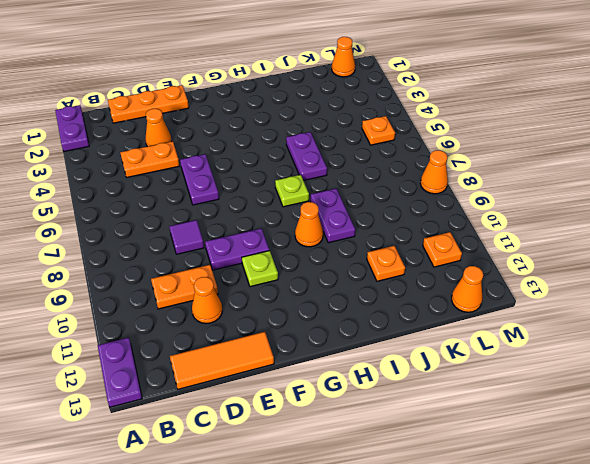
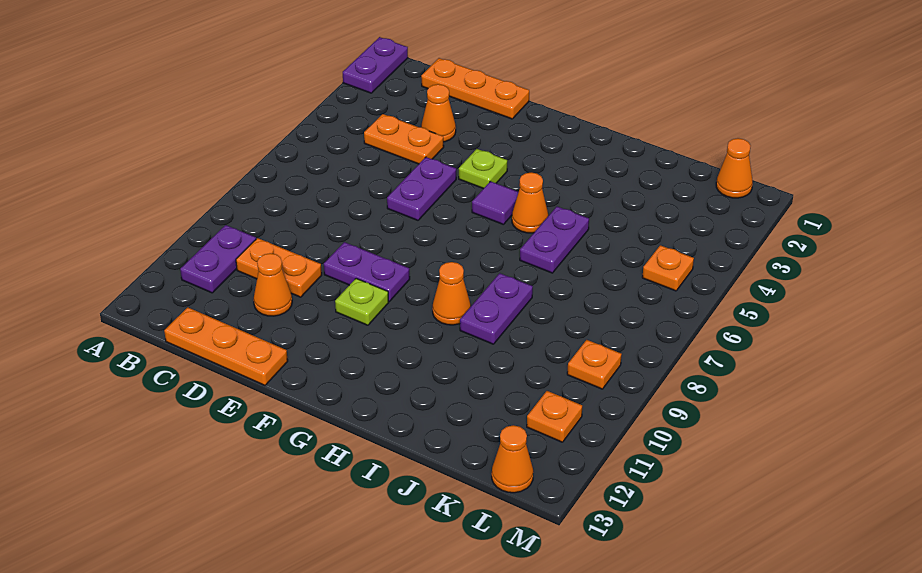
purple 1x2 plate [98,338,142,407] -> purple 1x2 plate moved to [180,225,256,293]
orange 1x3 tile [170,332,274,389] -> orange 1x3 plate [164,307,288,385]
purple 1x1 tile [169,220,204,254] -> purple 1x1 tile moved to [472,181,518,225]
lime 1x1 plate [275,175,309,207] -> lime 1x1 plate moved to [459,149,507,189]
orange 1x1 plate [367,246,405,281] -> orange 1x1 plate moved to [567,340,622,389]
orange 1x1 cone [420,150,448,194] -> orange 1x1 cone moved to [512,172,548,233]

